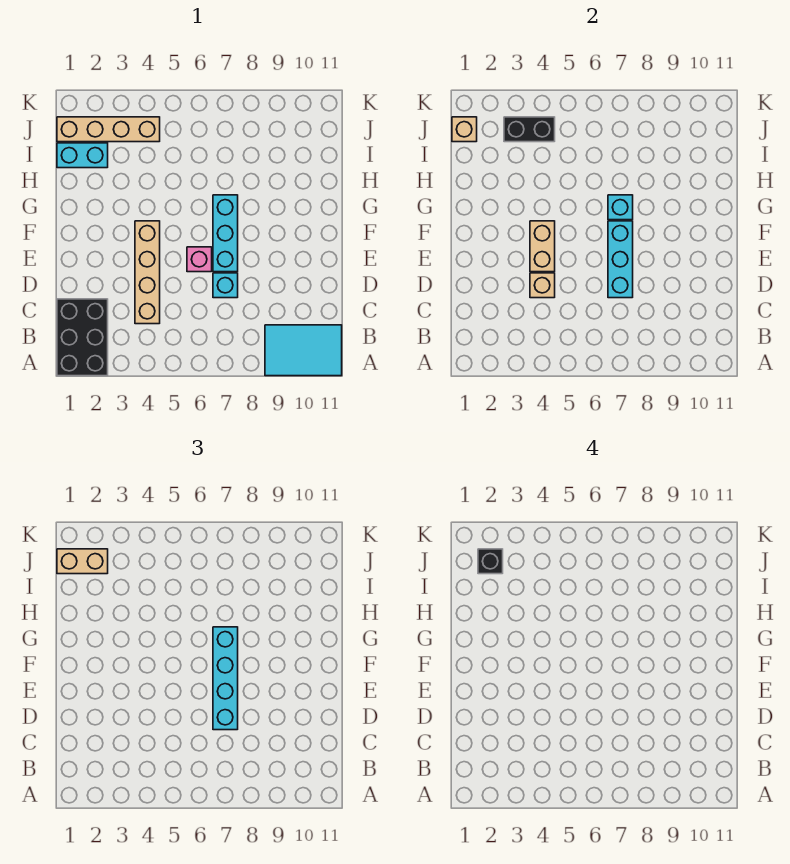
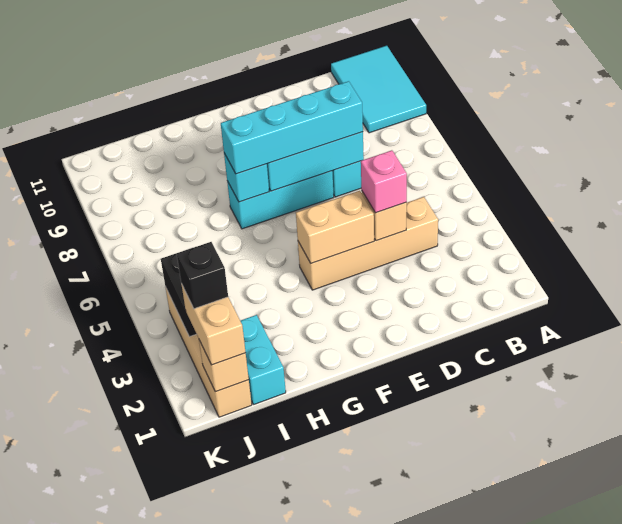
black 2x3 brick [57,299,108,376] -> none
pink 1x1 brick [187,247,212,272] -> pink 1x1 brick moved to [361,150,407,213]

